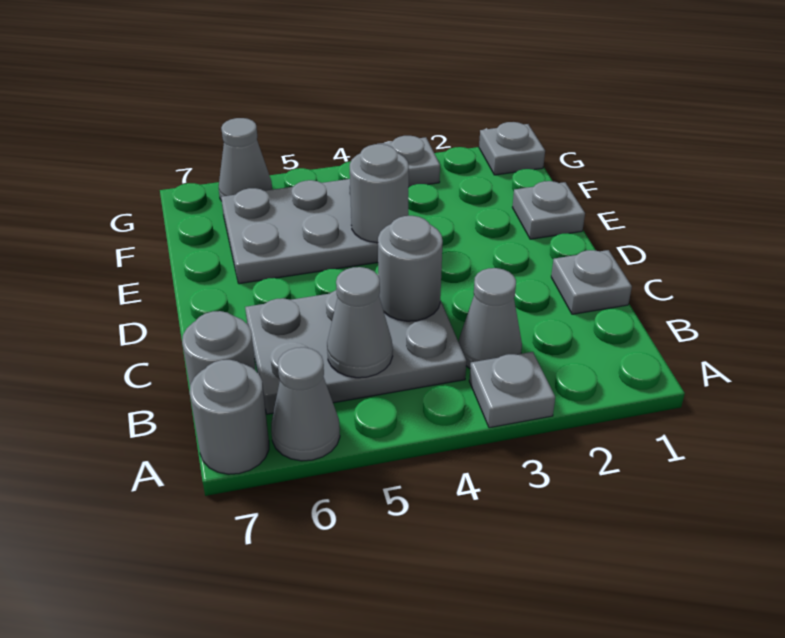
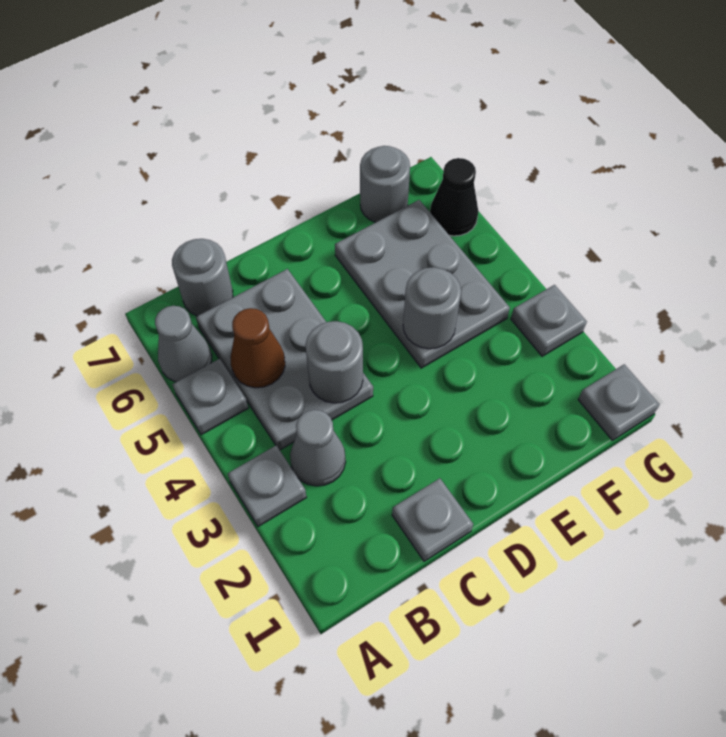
grey 1x1 round brick [190,360,269,474] -> grey 1x1 round brick moved to [360,146,410,222]
grey 1x1 cone [327,267,393,378] -> brown 1x1 cone [230,308,285,388]
grey 1x1 plate [512,181,585,239] -> grey 1x1 plate moved to [172,359,248,435]
grey 1x1 cone [219,118,272,201] -> black 1x1 cone [430,158,478,236]

